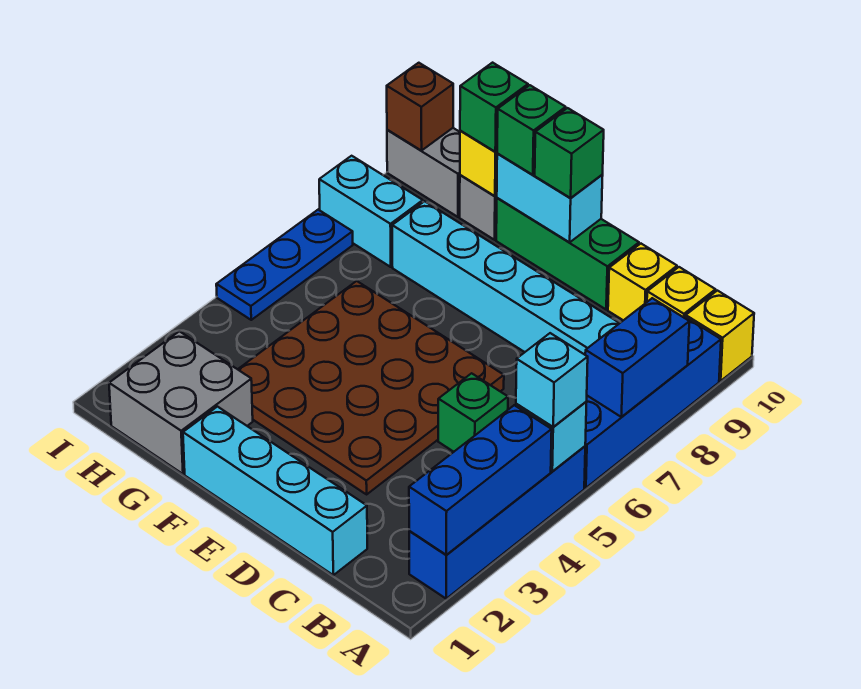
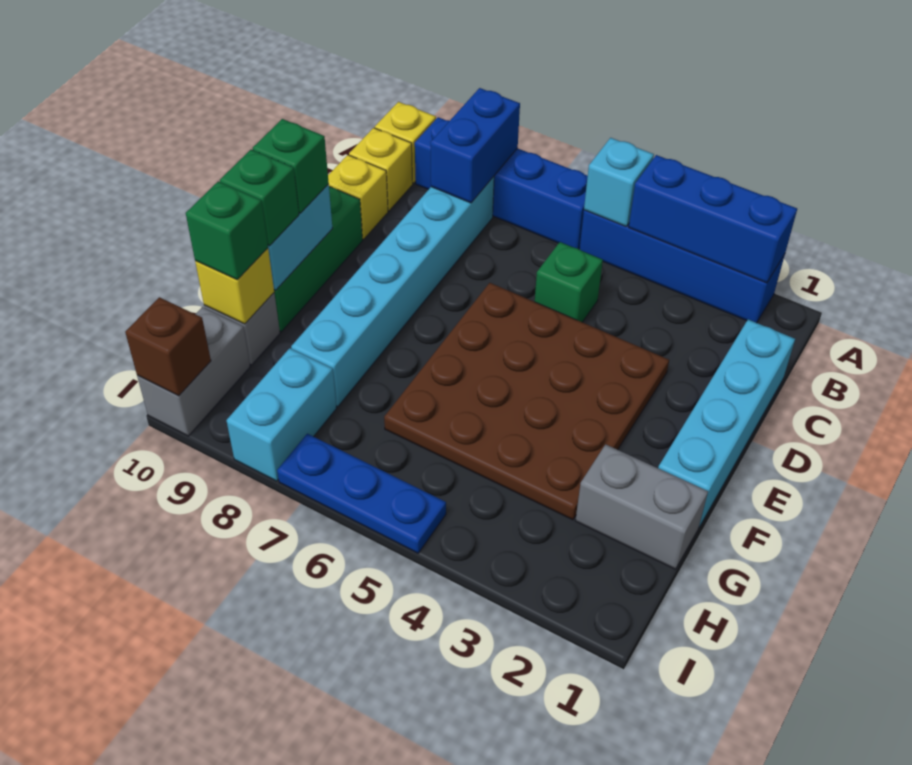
cyan 1x1 brick [516,333,588,427] -> none
blue 1x2 brick [585,298,689,417] -> blue 1x2 brick turned to [430,88,520,203]
grey 2x2 brick [109,331,253,474] -> grey 1x2 brick [575,444,708,569]

